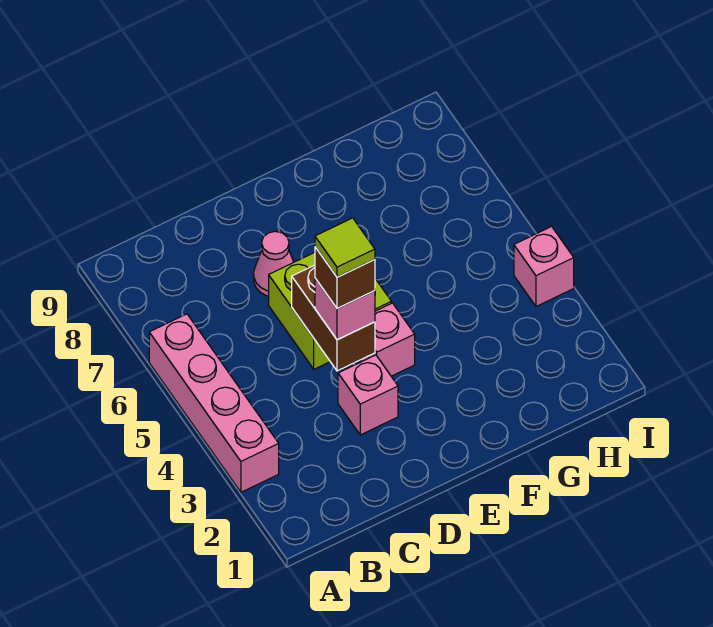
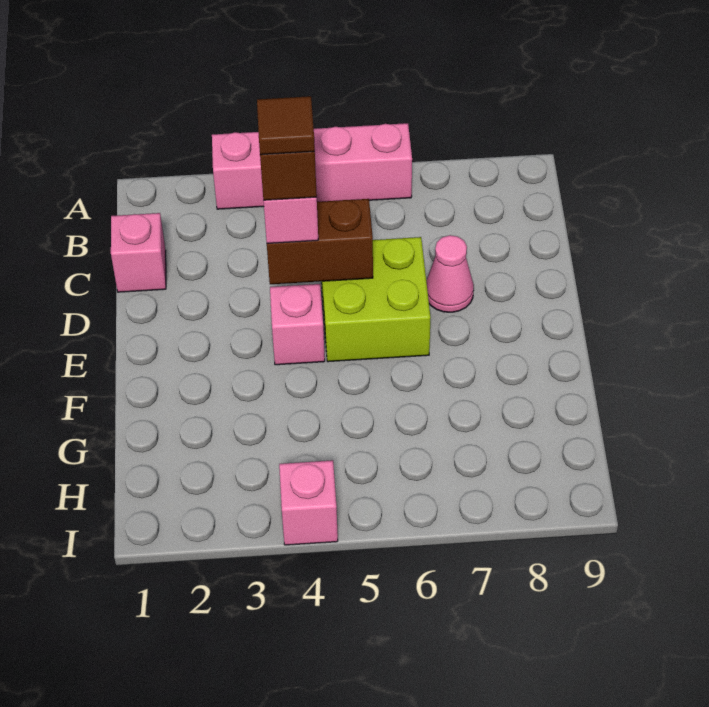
pink 1x1 brick [338,355,398,435] -> pink 1x1 brick moved to [111,213,166,292]
lime 1x1 tile [315,218,375,277] -> brown 1x1 tile [257,96,315,155]

